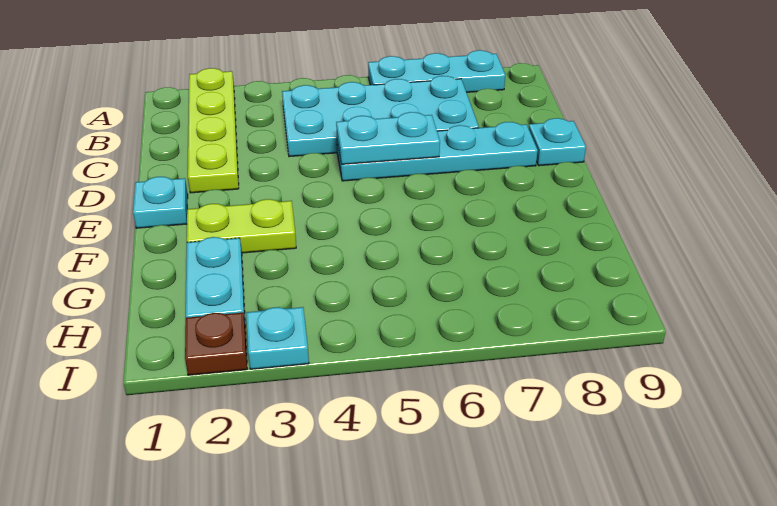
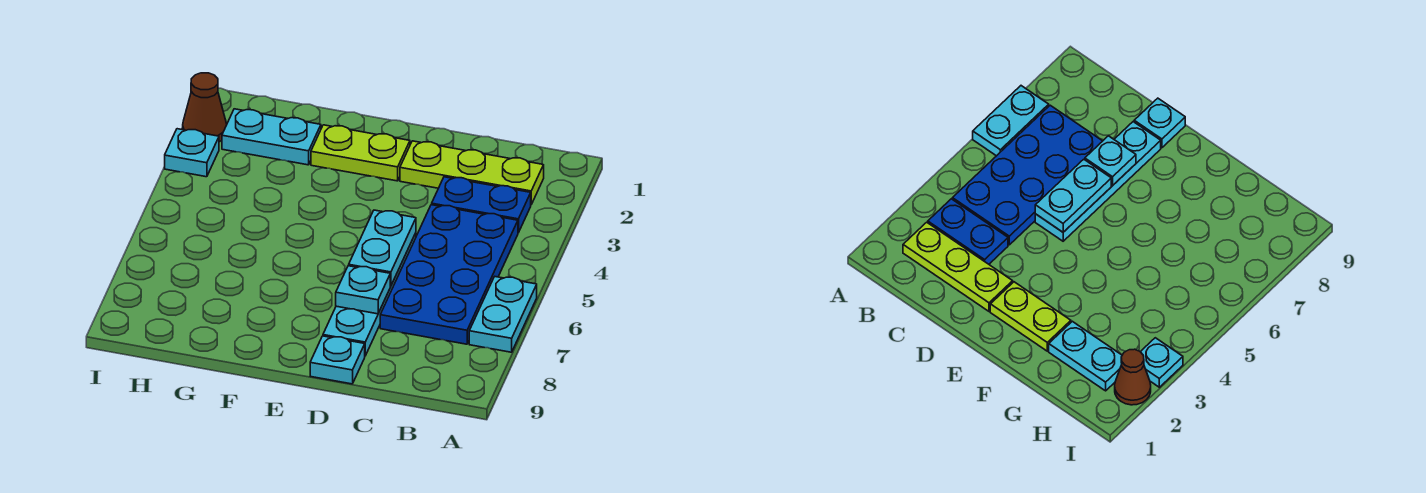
lime 1x4 plate [188,68,239,193] -> lime 1x3 plate [400,141,544,204]
cyan 1x3 plate [368,50,505,92] -> cyan 1x2 plate [469,277,537,352]
none -> blue 1x2 plate [432,177,531,233]
cyan 2x4 plate [282,76,479,157] -> blue 2x4 plate [380,205,518,344]
cyan 1x1 plate [133,177,188,228] -> cyan 1x1 plate moved to [336,266,390,314]
lime 1x2 plate [187,199,296,253] -> lime 1x2 plate turned to [311,125,410,181]
brown 1x1 plate [185,313,247,375] -> brown 1x1 cone [183,73,227,142]

